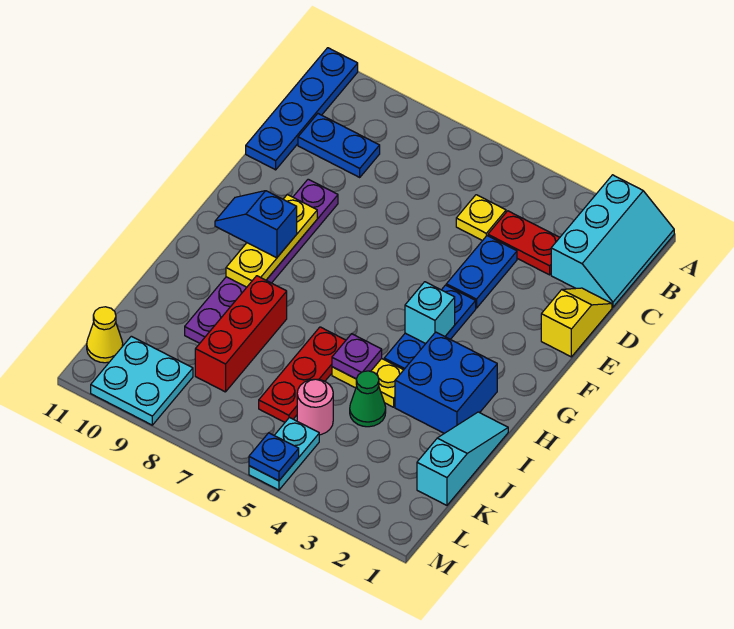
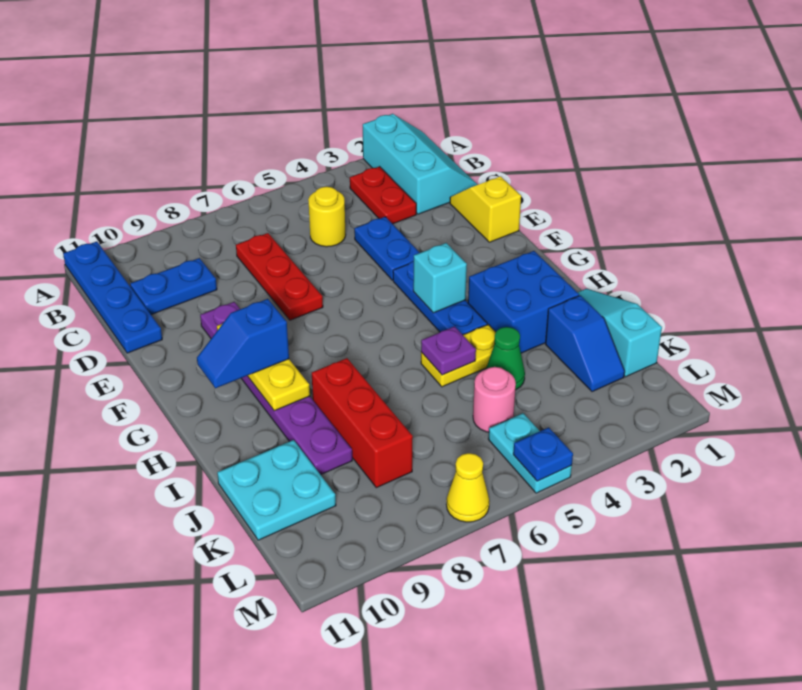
red 1x2 plate [488,211,560,275] -> red 1x2 plate turned to [350,167,416,224]
yellow 1x1 plate [456,195,506,241] -> yellow 1x1 round brick [308,187,346,247]
red 1x3 plate [259,327,346,422] -> red 1x3 plate moved to [236,233,323,320]
none -> blue 1x2 slope [545,295,625,392]
cyan 2x2 plate [91,336,193,425] -> cyan 2x2 plate moved to [217,440,336,540]
yellow 1x1 cone [87,307,123,363] -> yellow 1x1 cone moved to [447,453,489,522]

